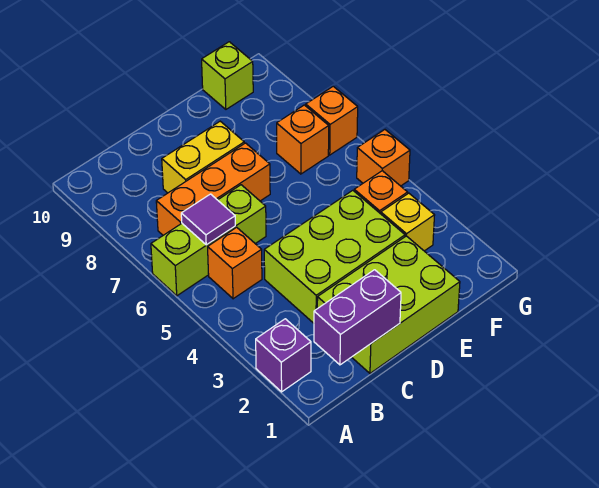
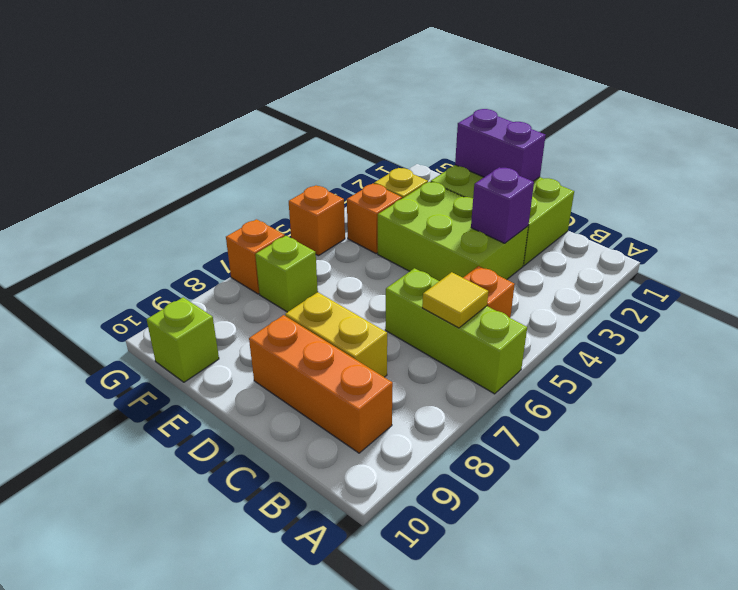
purple 1x1 brick [256,319,311,392] -> purple 1x1 brick moved to [471,167,534,243]
purple 1x2 brick [314,270,401,365] -> purple 1x2 brick moved to [455,109,546,181]
purple 1x1 tile [181,194,235,245] -> yellow 1x1 tile [422,272,488,328]
orange 1x3 brick [156,143,270,235] -> orange 1x3 brick moved to [249,315,393,453]
orange 1x1 brick [277,105,329,174] -> lime 1x1 brick [255,236,318,312]

